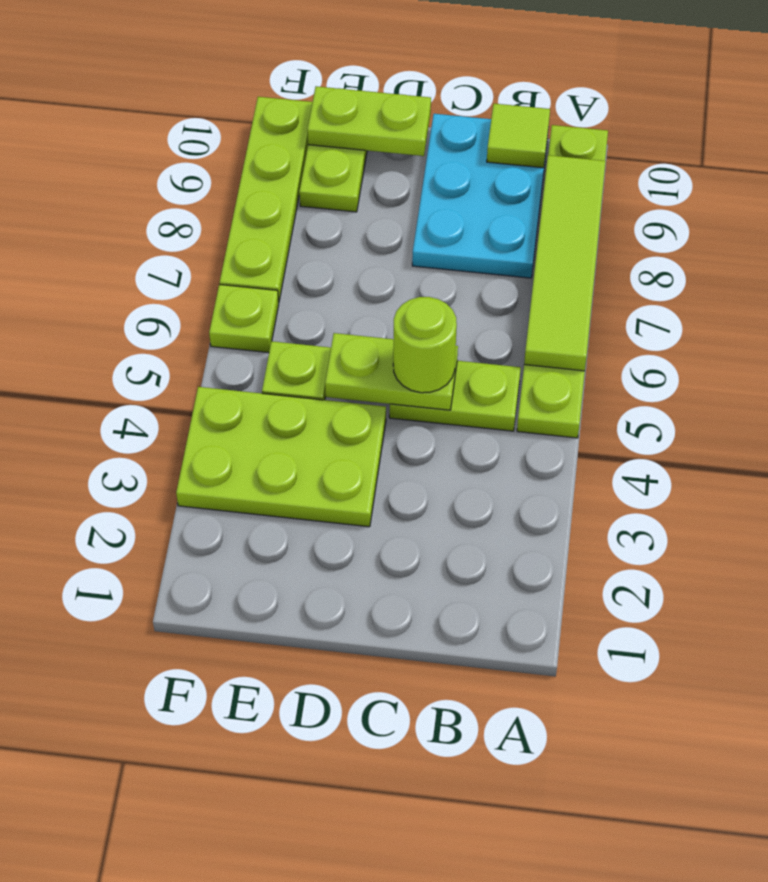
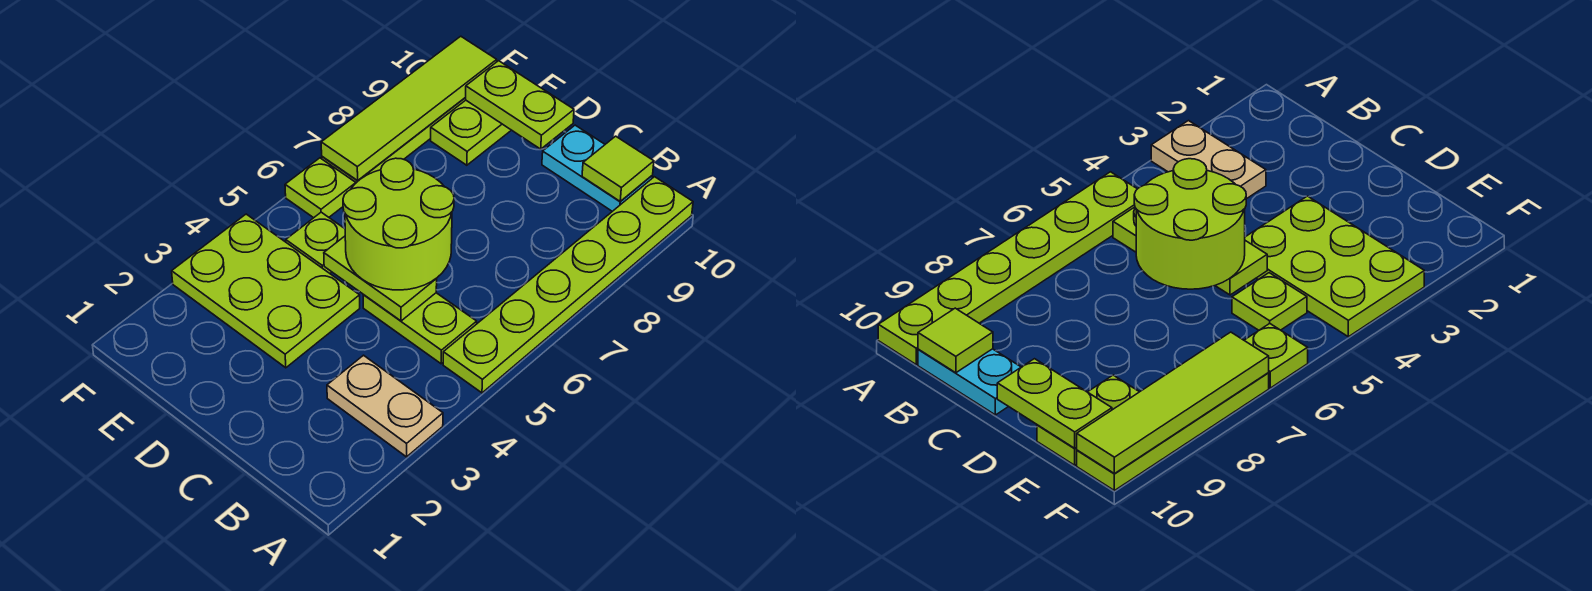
none -> tan 1x2 plate [327,355,443,457]
lime 1x4 tile [524,155,606,371] -> lime 1x4 tile moved to [321,36,497,180]
cyan 2x3 plate [412,114,548,278] -> cyan 1x2 plate [542,125,652,211]
lime 1x1 round brick [393,297,457,393] -> lime 2x2 round brick [343,158,454,290]

